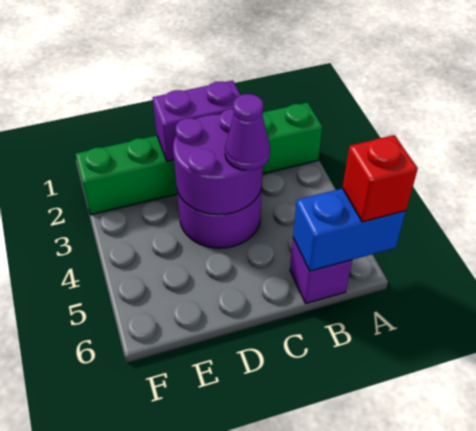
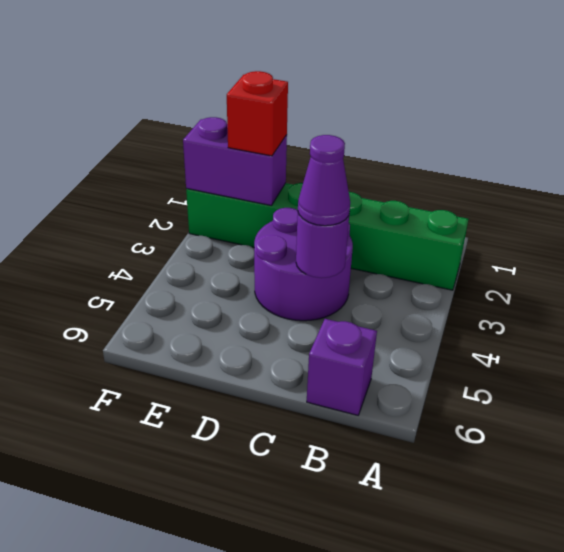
blue 1x2 brick [293,188,406,271] -> none
red 1x1 brick [343,135,418,222] -> red 1x1 brick moved to [227,71,288,156]
purple 1x2 brick [152,80,241,161] -> purple 1x2 brick moved to [183,117,287,206]
purple 2x2 round brick [173,109,263,215] -> purple 1x1 round brick [296,213,349,278]

